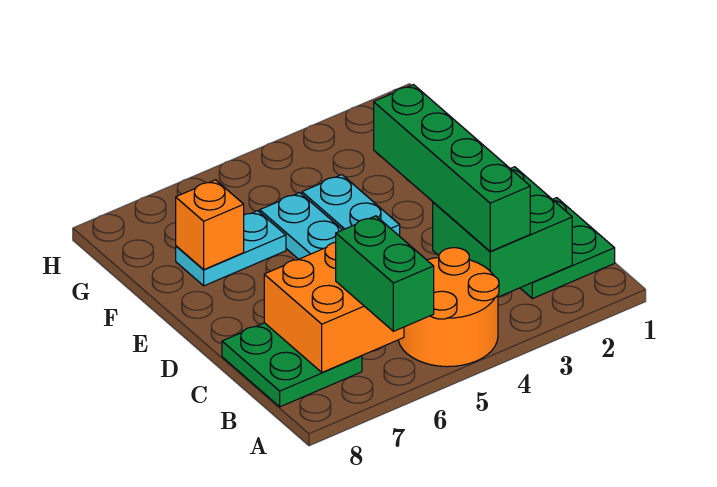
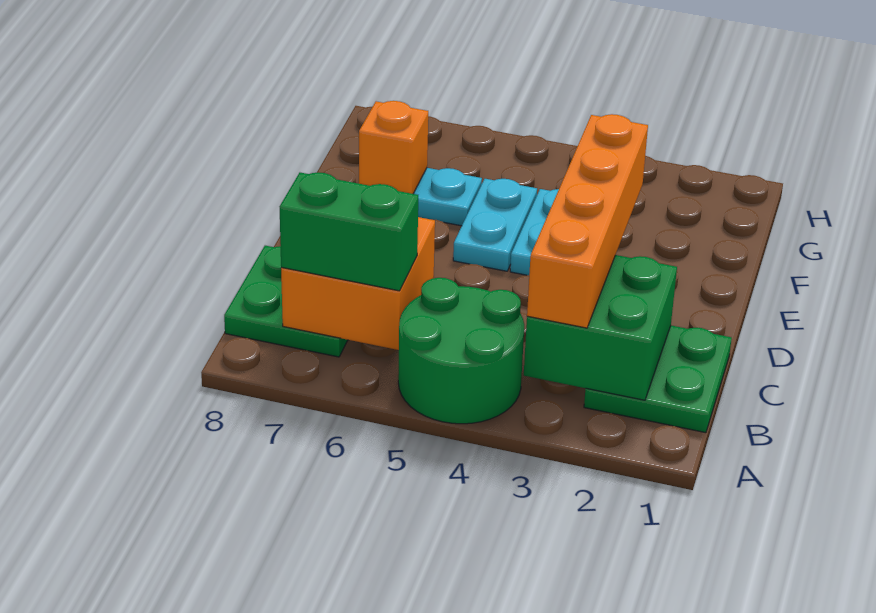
orange 2x2 round brick [398,248,499,367] -> green 2x2 round brick [398,278,524,424]
green 1x2 brick [336,216,434,331] -> green 1x2 brick turned to [280,172,418,291]
green 1x4 brick [374,85,530,251] -> orange 1x4 brick [527,114,648,328]

